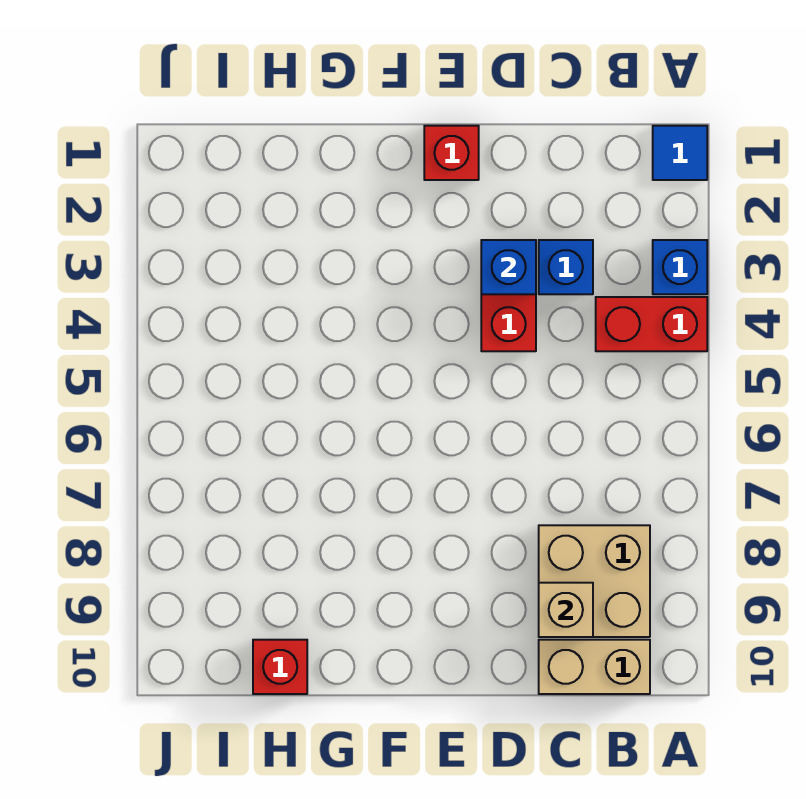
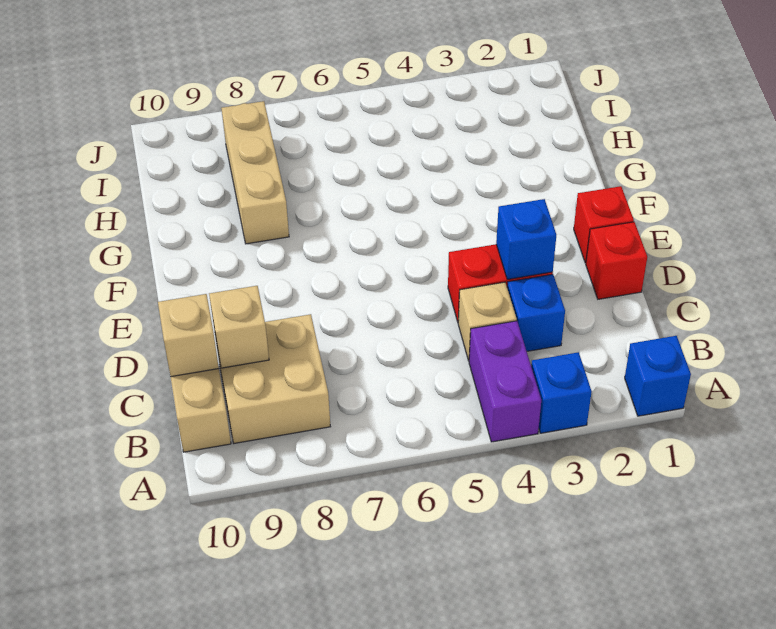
blue 1x1 tile [653,126,707,180] -> blue 1x1 brick [625,336,691,416]
red 1x2 brick [596,297,707,351] -> purple 1x2 brick [469,321,541,442]
none -> tan 1x1 brick [458,282,517,361]
none -> tan 1x1 brick [158,294,219,377]
none -> tan 1x3 brick [221,101,289,244]
red 1x1 brick [253,640,307,694] -> red 1x1 brick moved to [586,222,647,299]

